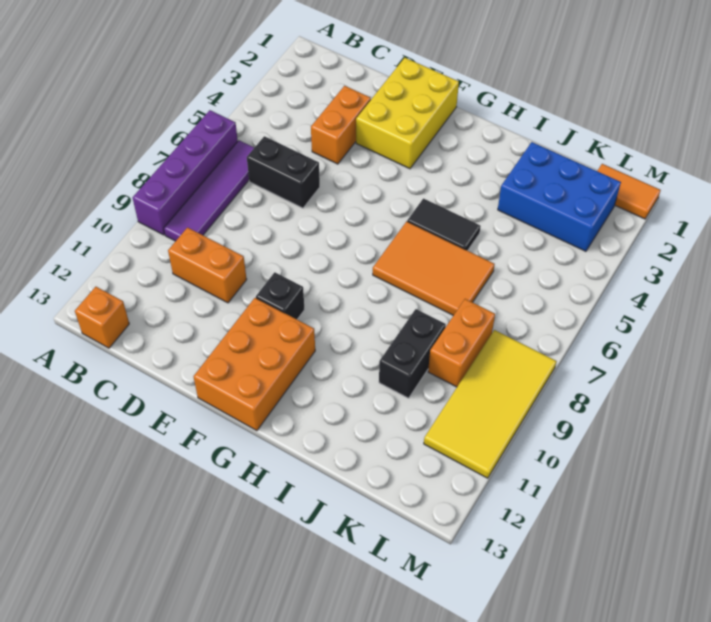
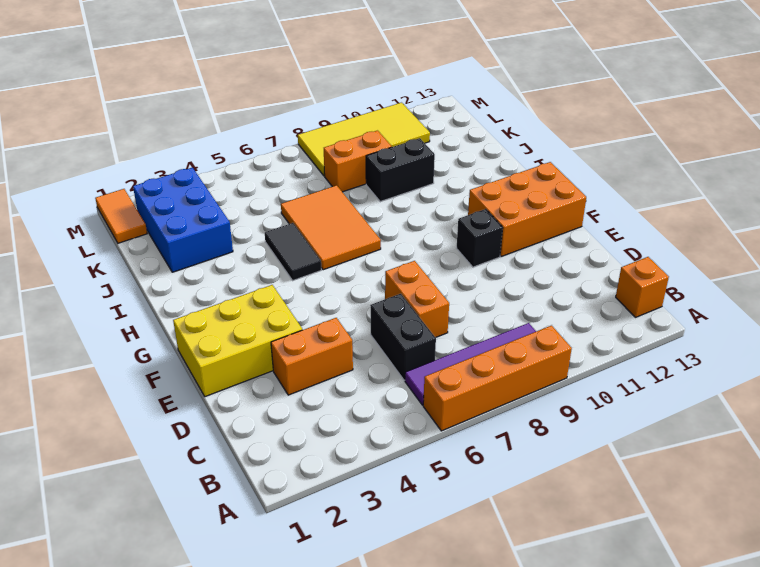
purple 1x4 brick [133,110,238,235] -> orange 1x4 brick [423,326,572,431]
orange 1x2 brick [168,228,247,303] -> orange 1x2 brick moved to [385,261,449,338]

